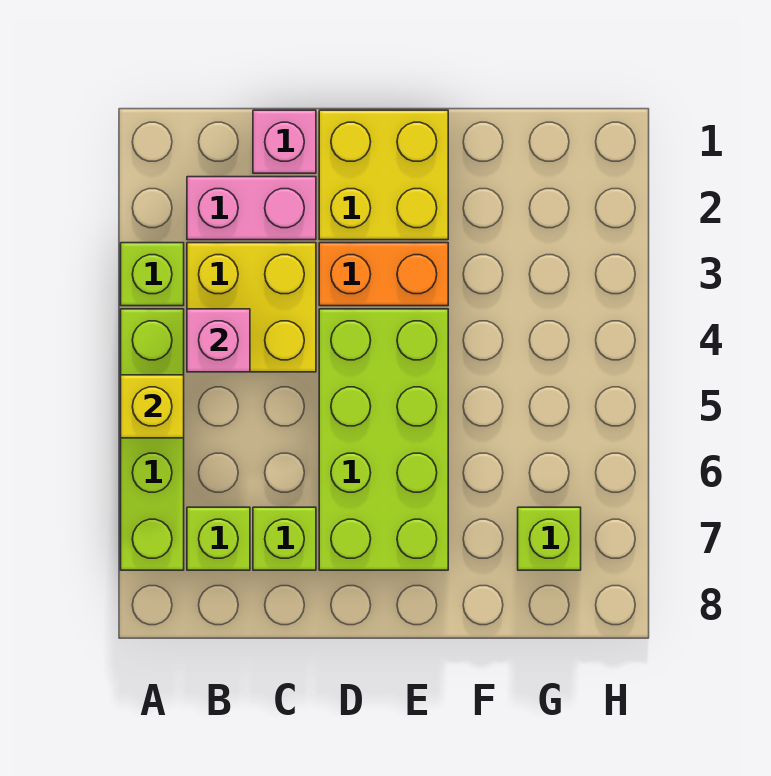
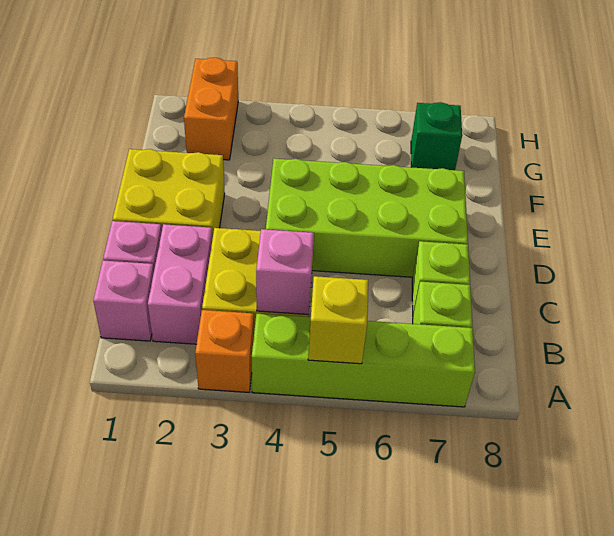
lime 1x1 brick [121,243,184,306] -> orange 1x1 brick [195,310,254,392]
none -> pink 1x1 brick [93,260,154,341]
orange 1x2 brick [319,243,448,306] -> orange 1x2 brick moved to [184,58,238,160]
lime 1x1 brick [518,507,581,570] -> green 1x1 brick [411,102,462,170]

